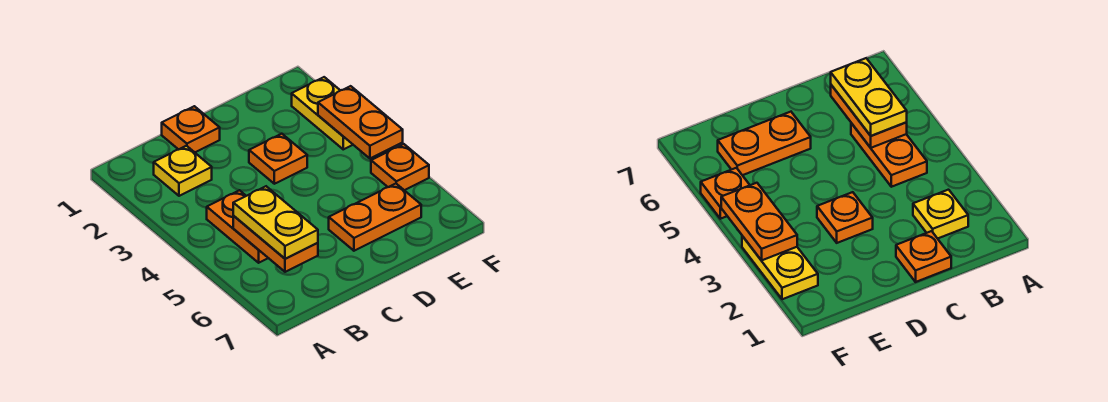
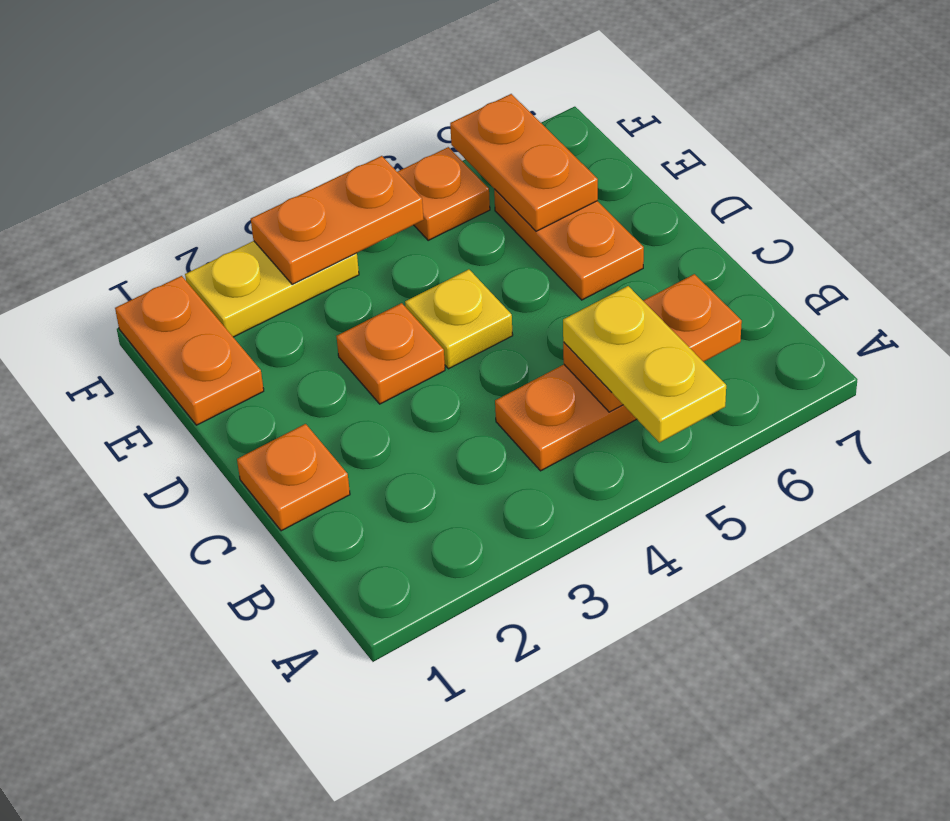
yellow 1x1 plate [154,146,212,196] -> yellow 1x1 plate moved to [405,269,513,369]
yellow 1x2 plate [233,186,318,259] -> yellow 1x2 plate turned to [563,286,726,443]
none -> orange 1x2 plate [115,276,264,425]
none -> orange 1x2 plate [450,94,598,231]

